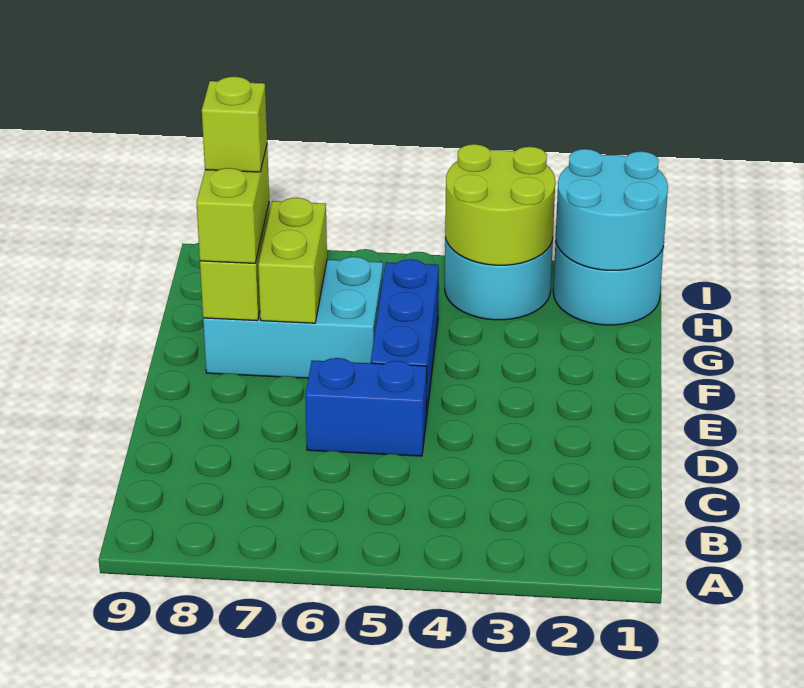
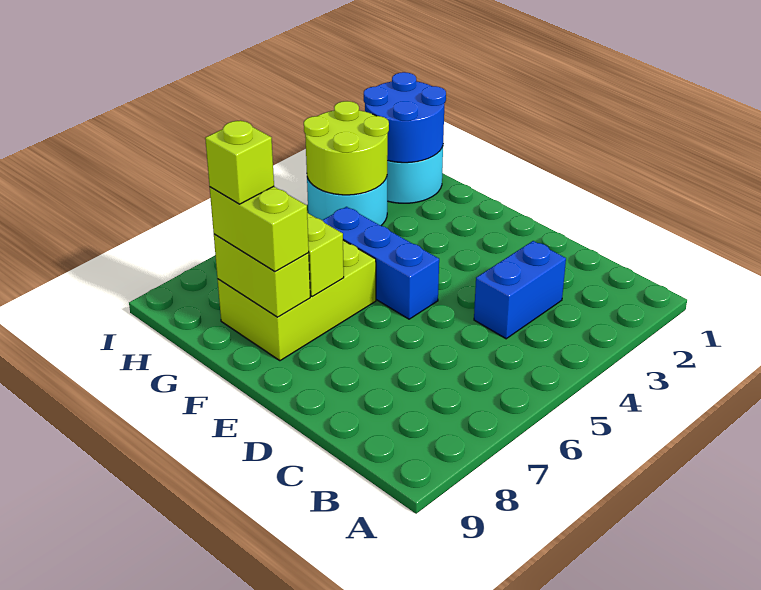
blue 1x2 brick [305,358,427,456] -> blue 1x2 brick moved to [474,241,566,339]
cyan 2x3 brick [203,257,383,378] -> lime 2x3 brick [218,240,376,361]
cyan 2x2 round brick [556,149,668,270] -> blue 2x2 round brick [364,72,446,163]

